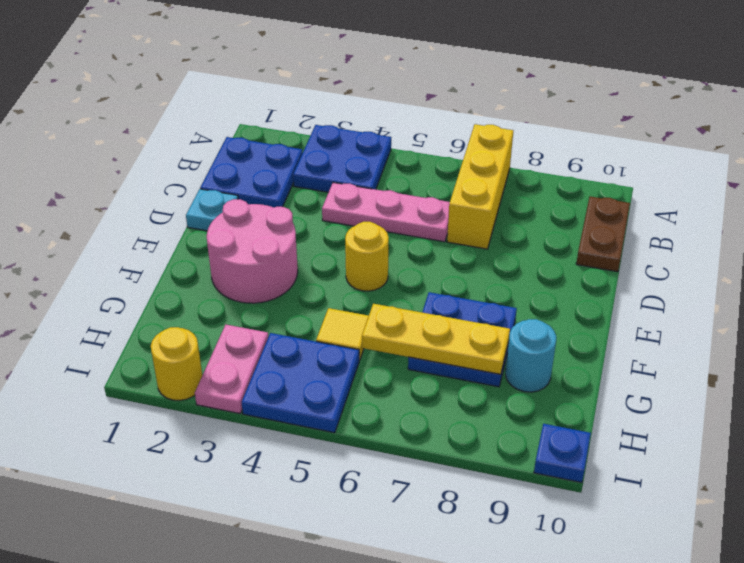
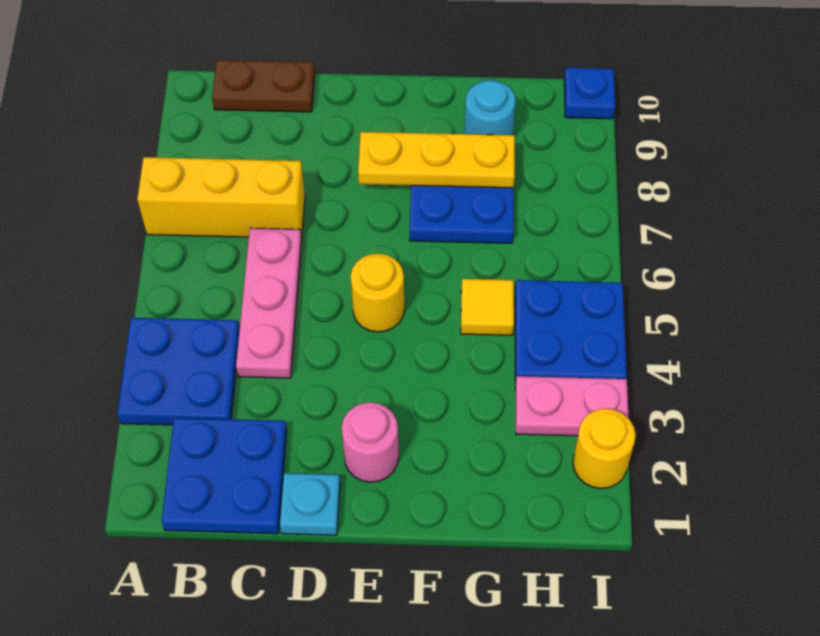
pink 2x2 round brick [207,199,298,303] -> pink 1x1 round brick [342,402,399,482]
yellow 1x3 plate [362,304,510,374] -> yellow 1x3 plate turned to [358,132,515,188]

